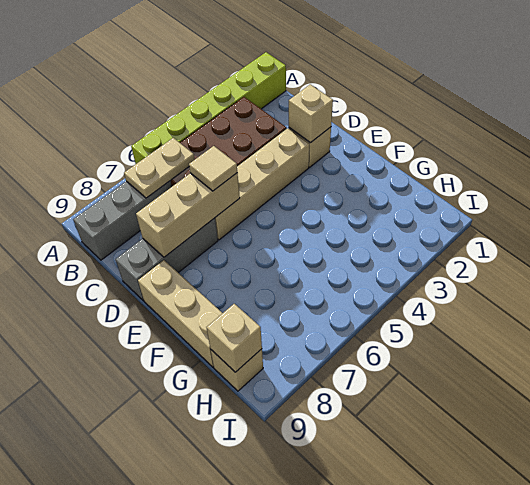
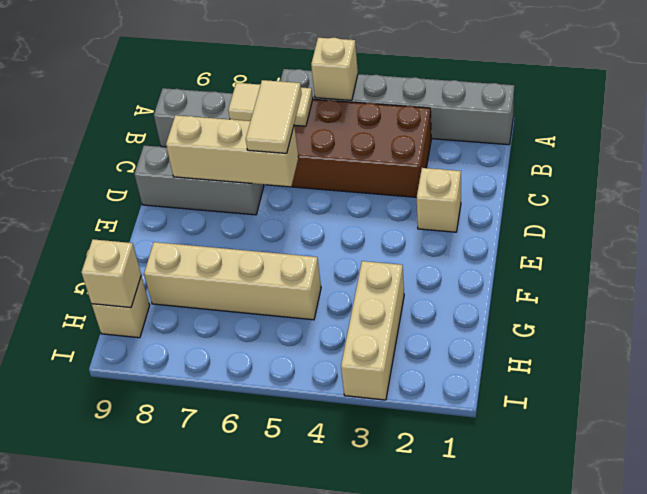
lime 1x6 brick [131,52,286,164] -> grey 1x6 brick [280,69,514,145]
tan 1x2 plate [124,138,195,198] -> tan 1x2 tile [228,83,313,126]
tan 1x1 brick [289,84,333,143] -> tan 1x1 brick moved to [311,38,358,100]
tan 1x4 brick [215,128,309,240] -> tan 1x4 brick moved to [144,242,321,320]
tan 1x1 tile [189,146,237,191] -> tan 1x2 tile [246,80,302,153]
tan 1x3 brick [138,260,222,367] -> tan 1x3 brick moved to [341,261,404,400]

